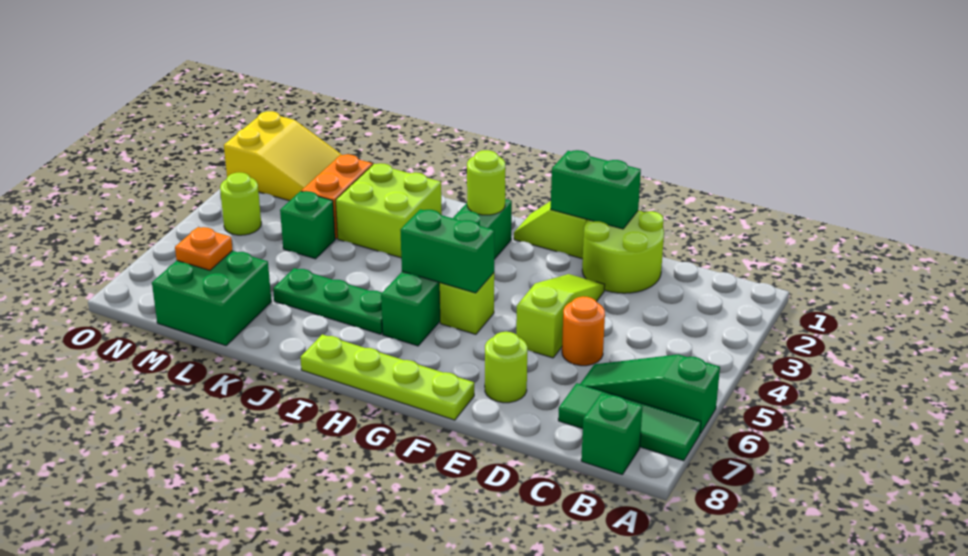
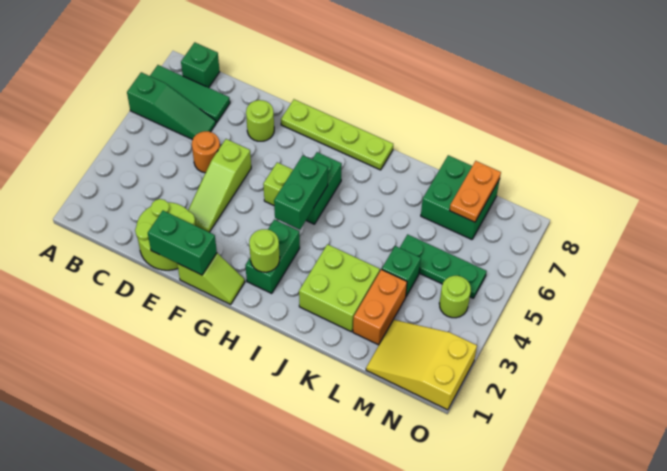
green 1x2 brick [400,209,494,293] -> green 1x2 brick turned to [274,155,328,230]
green 1x3 plate [273,268,383,334] -> green 1x3 plate moved to [400,234,487,298]
orange 1x1 plate [175,227,232,270] -> orange 1x2 plate [449,161,501,222]

